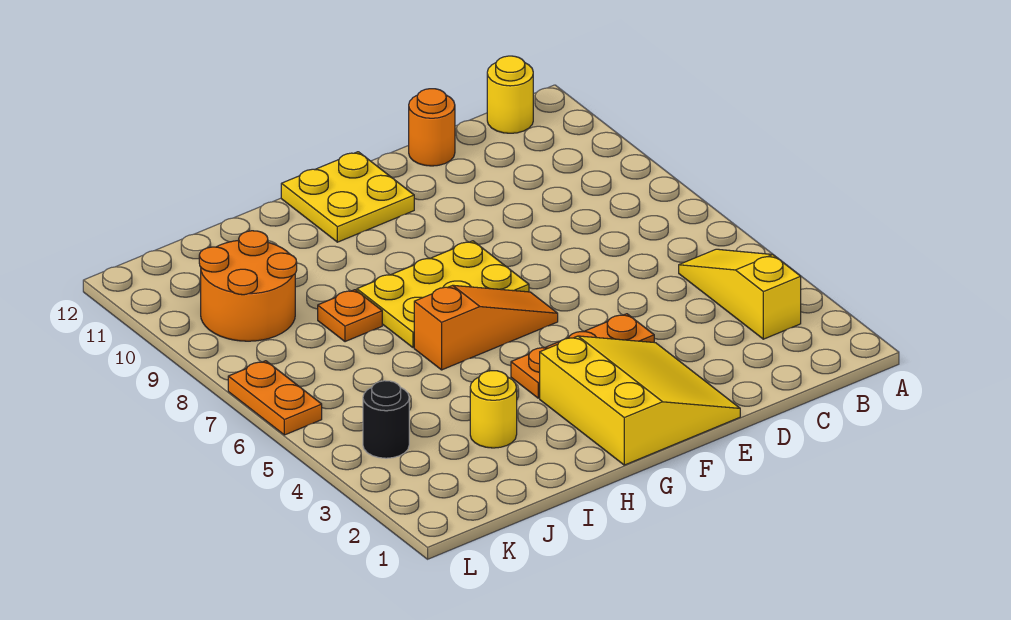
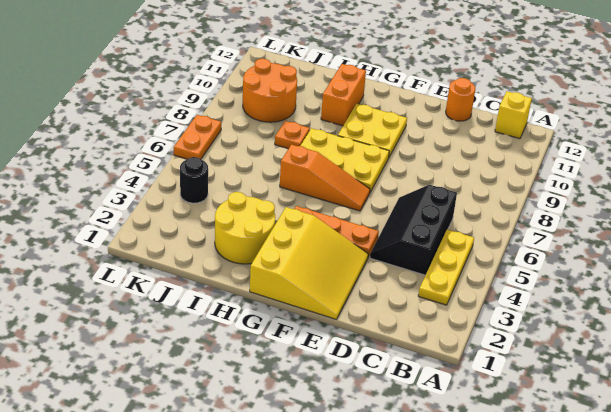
yellow 1x3 slope [679,249,801,339] -> yellow 1x3 plate [418,230,474,305]
yellow 1x1 round brick [487,56,533,133] -> yellow 1x1 brick [495,91,532,139]
none -> black 2x3 slope [370,185,457,275]
yellow 2x2 plate [281,152,414,242] -> yellow 2x2 plate moved to [338,104,407,157]
none -> orange 1x2 brick [321,64,366,126]
yellow 1x1 round brick [470,371,517,448] -> yellow 2x2 round brick [215,192,275,264]

